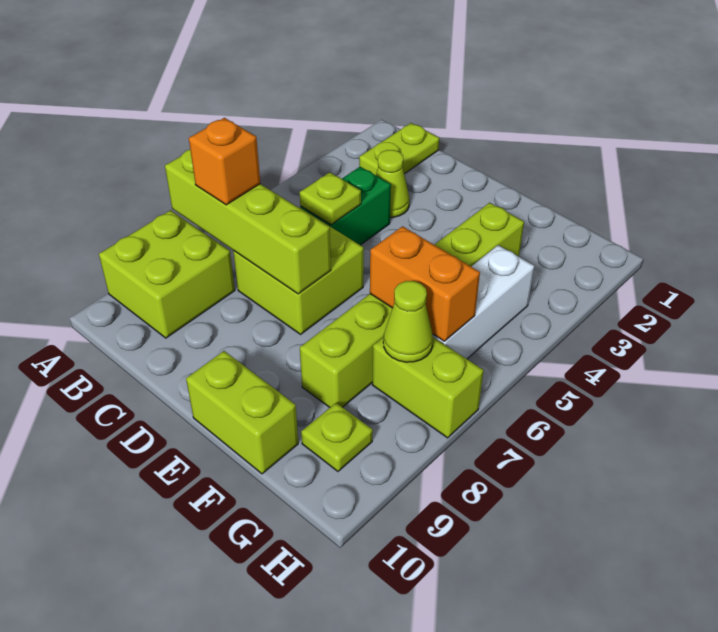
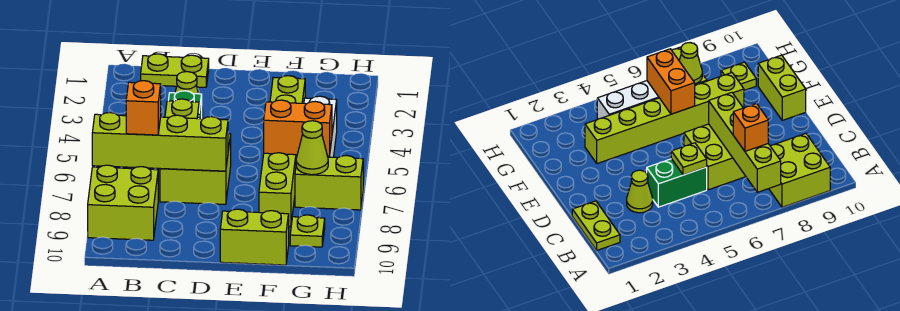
lime 1x2 plate [359,123,439,175] -> lime 1x2 plate turned to [141,54,209,87]

